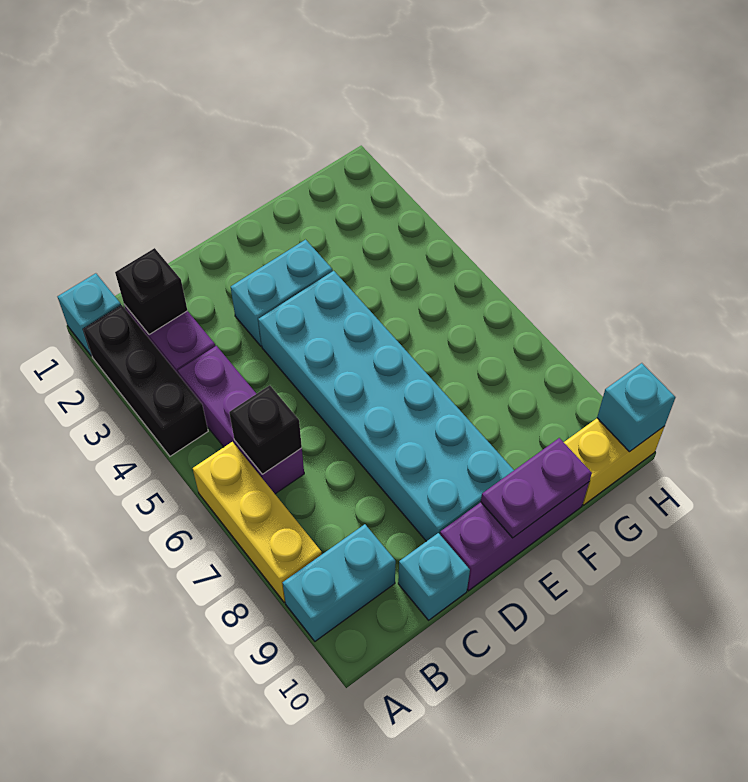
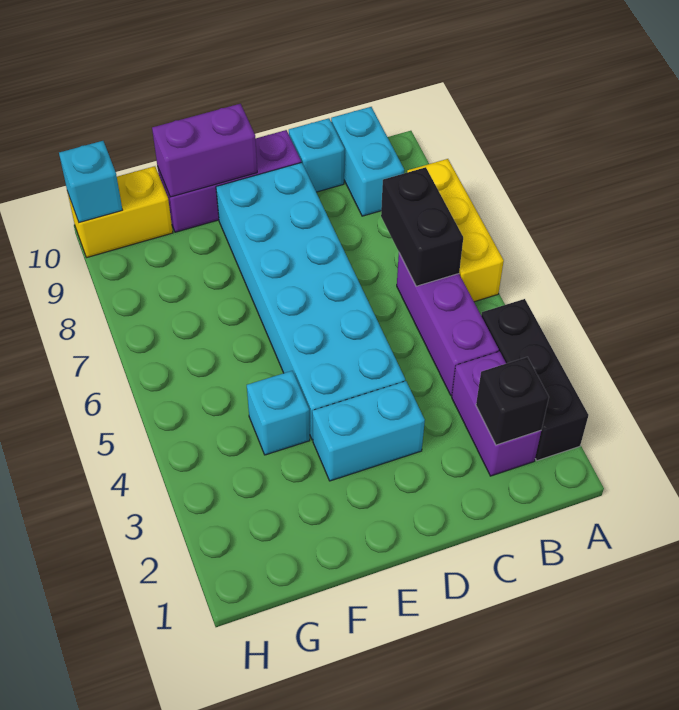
cyan 1x1 brick [57,273,121,356] -> cyan 1x1 brick moved to [247,371,310,455]
cyan 1x2 brick [283,524,396,641] -> cyan 1x2 brick turned to [331,107,404,216]
black 1x1 brick [229,385,302,474] -> black 1x2 brick [381,167,463,286]
purple 1x2 plate [481,438,592,538] -> purple 1x2 brick [152,104,257,197]

